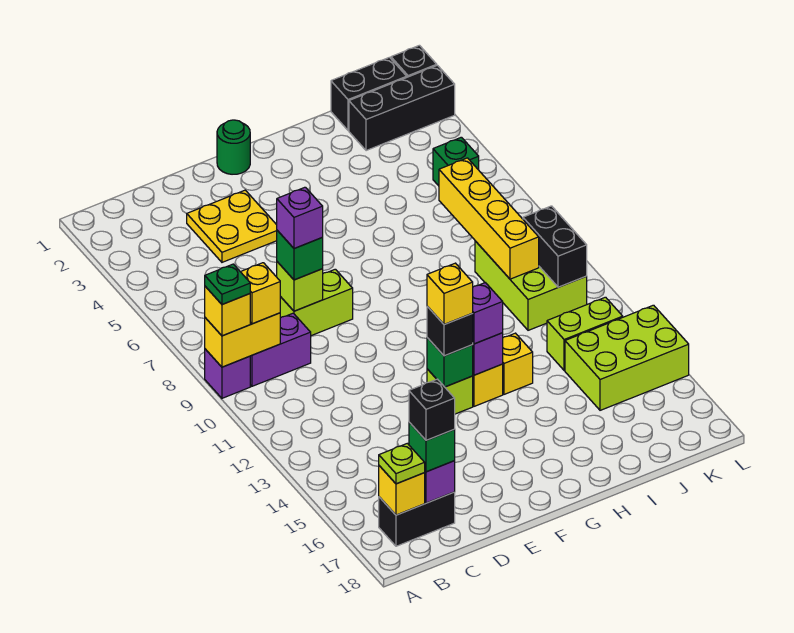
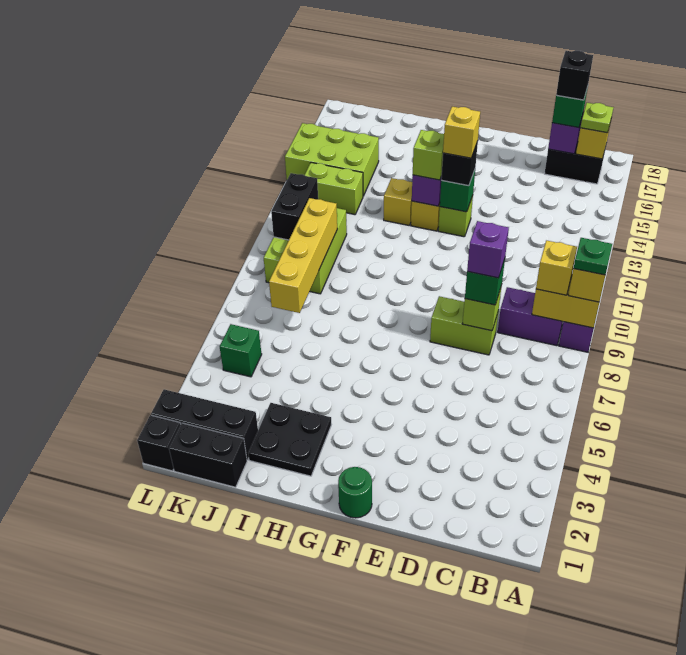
yellow 2x2 plate [187,190,277,262] -> none
purple 1x1 brick [472,283,503,344] -> lime 1x1 brick [413,130,444,180]
none -> black 2x2 plate [248,403,331,476]

